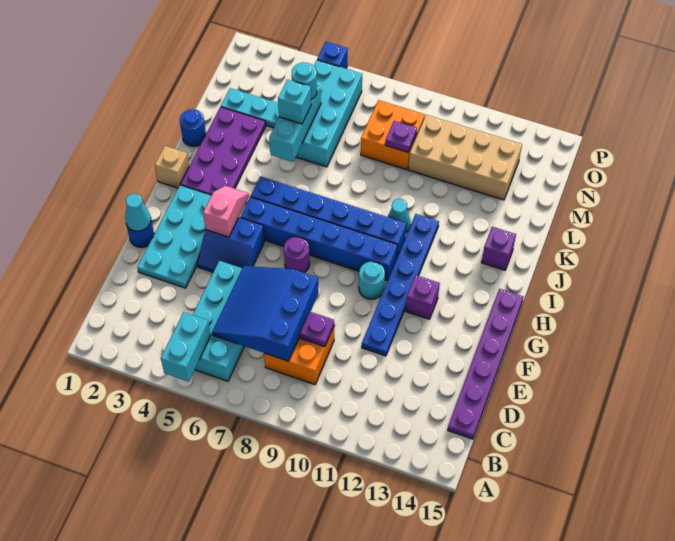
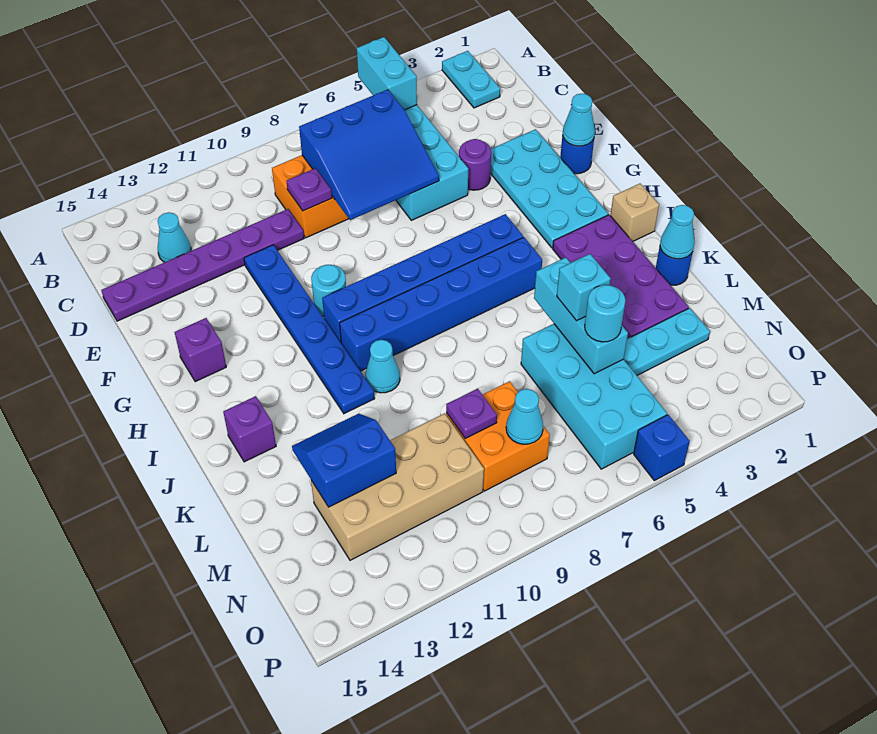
none -> cyan 1x2 plate [442,51,500,108]
blue 3x3 slope [212,266,319,361] -> blue 3x3 slope turned to [299,89,439,220]
none -> cyan 1x1 cone [158,212,191,262]
purple 1x6 plate [448,289,523,439] -> purple 1x6 plate turned to [101,209,304,321]
blue 2x2 slope [197,218,265,272] -> blue 2x2 slope moved to [292,414,396,507]
pink 1x2 slope [203,186,249,237] -> none
purple 1x1 round brick [284,237,310,273] -> purple 1x1 round brick moved to [459,139,491,190]
purple 1x1 brick [406,275,440,319] -> purple 1x1 brick moved to [175,318,226,382]
none -> cyan 1x1 cone [660,205,695,259]
none -> cyan 1x1 cone [506,389,543,444]

